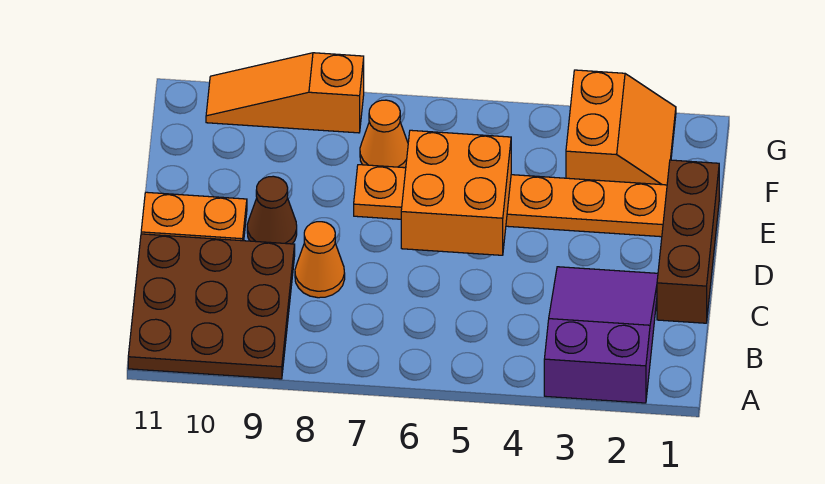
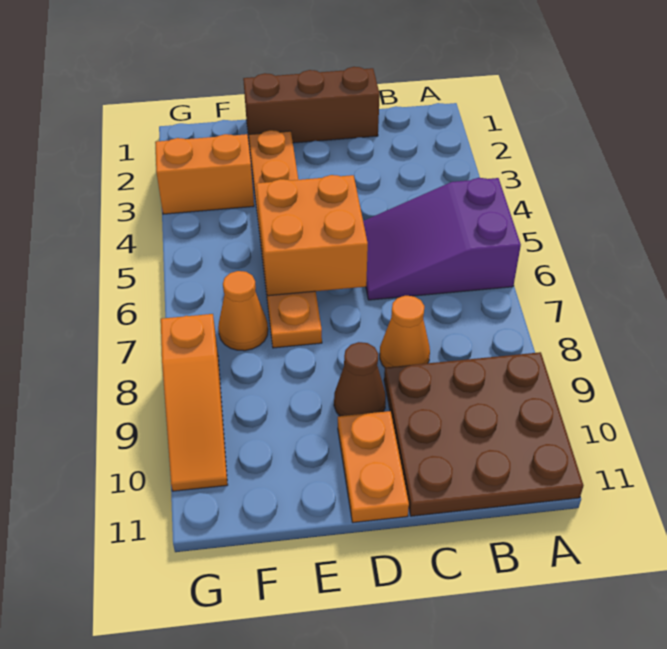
purple 2x3 slope [544,267,658,403] -> purple 2x3 slope moved to [363,178,521,300]

